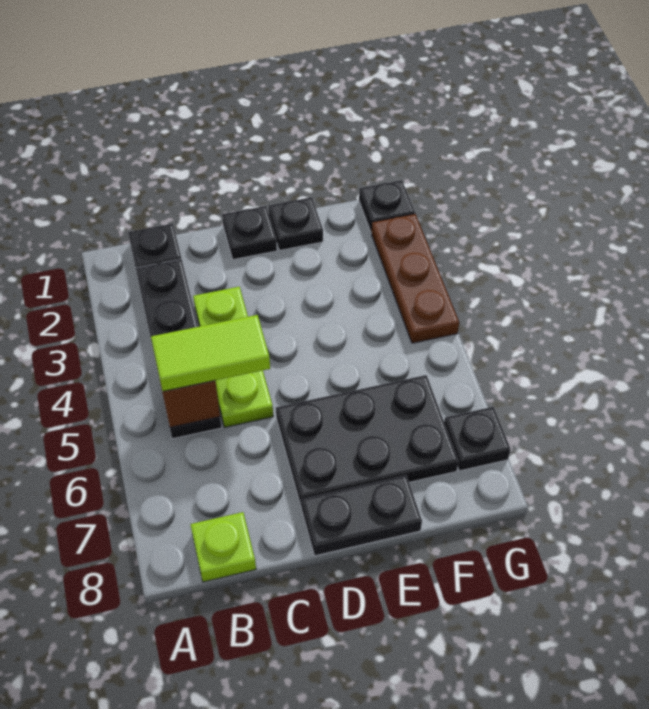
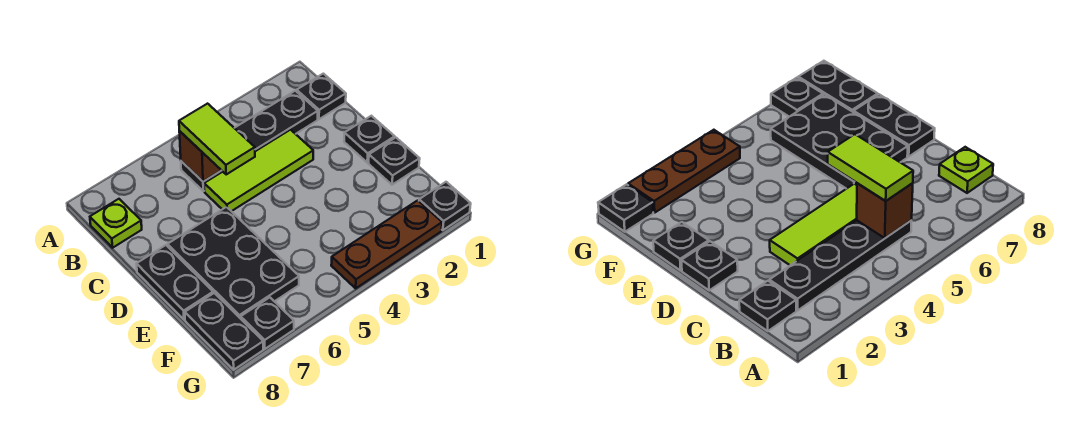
lime 1x3 plate [193,287,273,427] -> lime 1x3 tile [204,130,313,211]
none -> black 1x2 plate [185,293,263,370]

